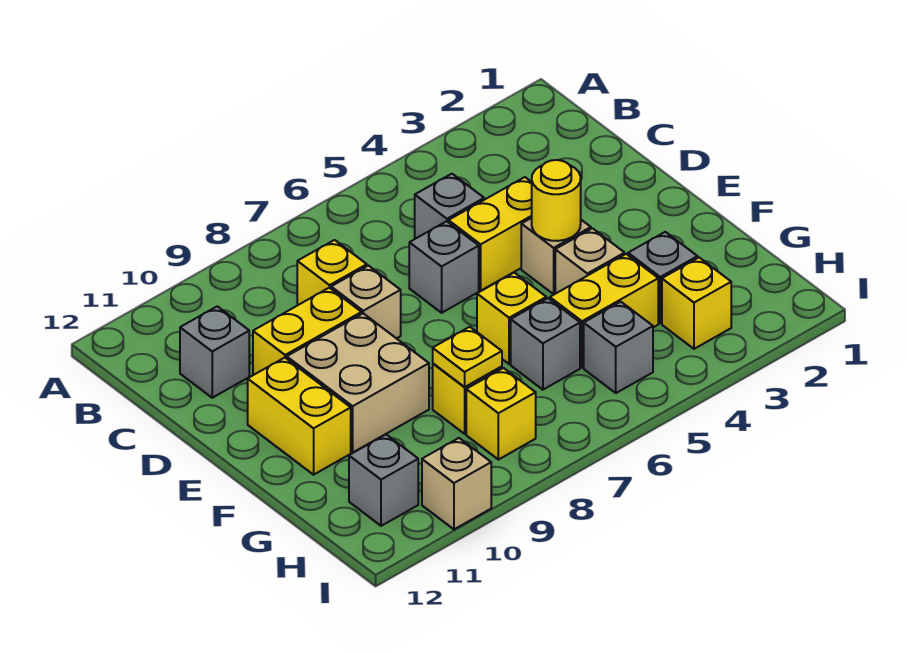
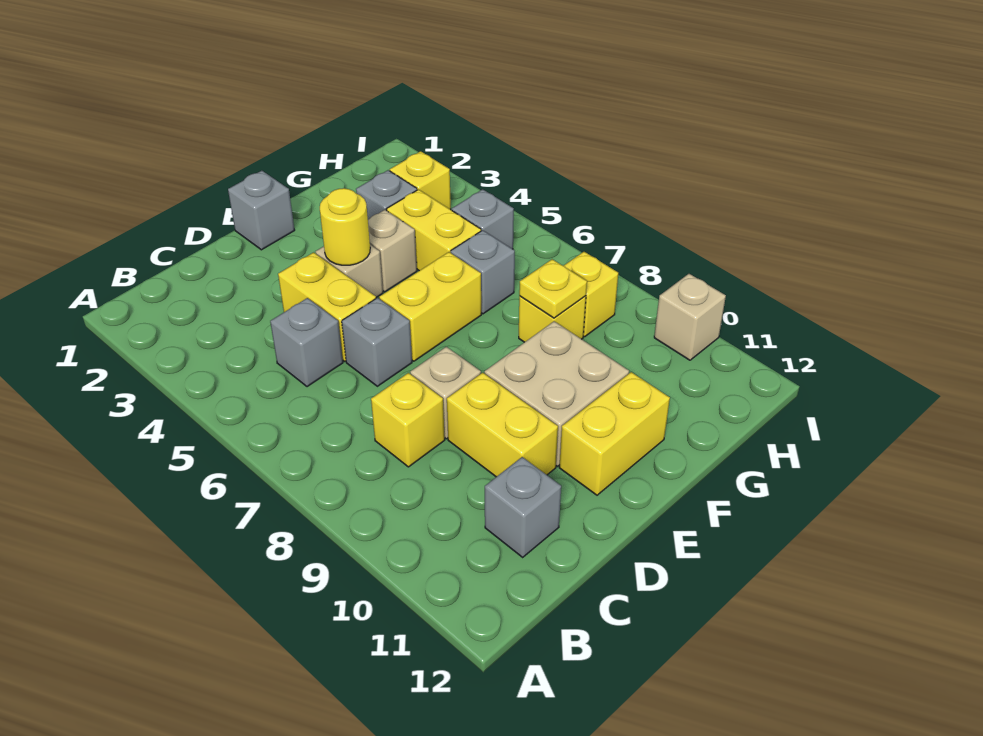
yellow 1x1 brick [477,273,546,364] -> yellow 1x2 brick [379,252,481,361]
grey 1x1 brick [349,435,418,526] -> grey 1x1 brick moved to [228,171,295,250]

